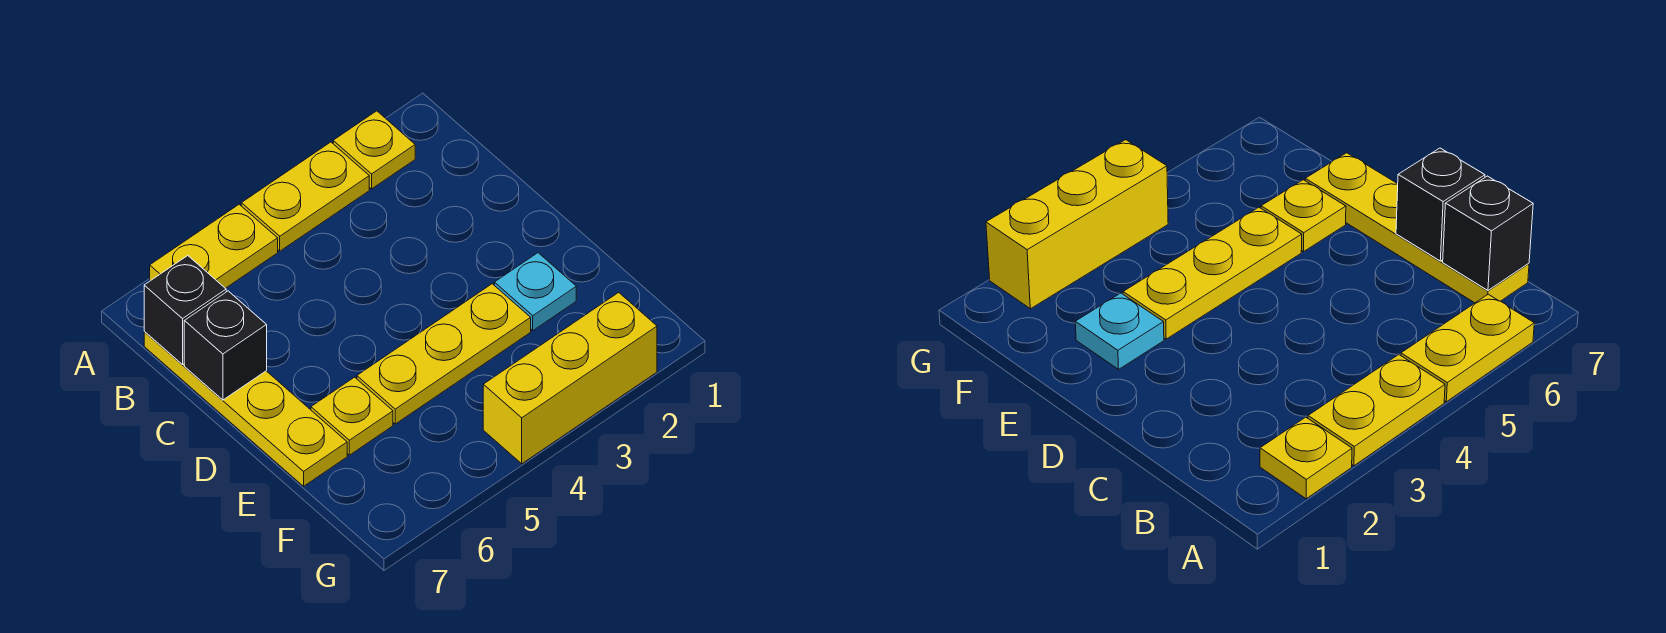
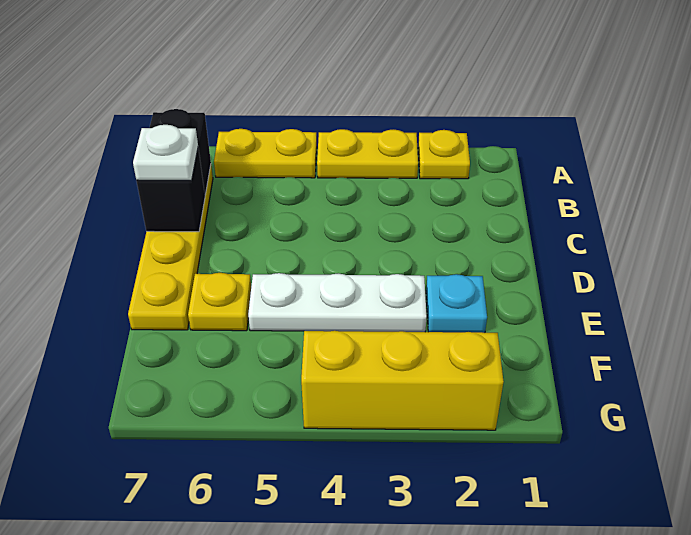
none -> white 1x1 plate [133,125,198,180]
yellow 1x3 plate [357,284,531,424] -> white 1x3 plate [248,273,427,332]

